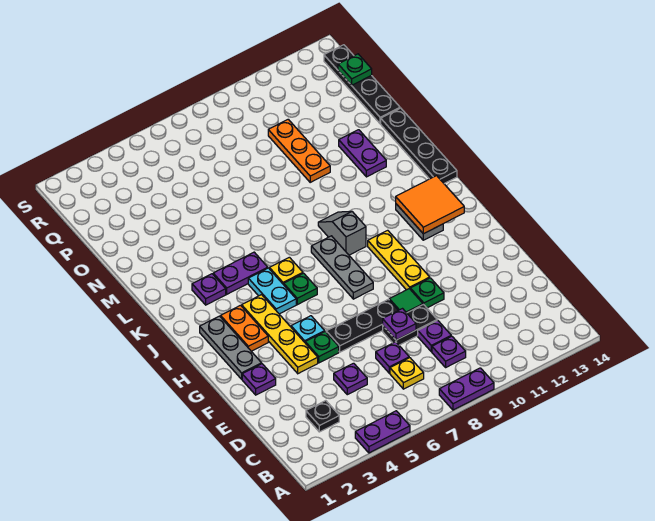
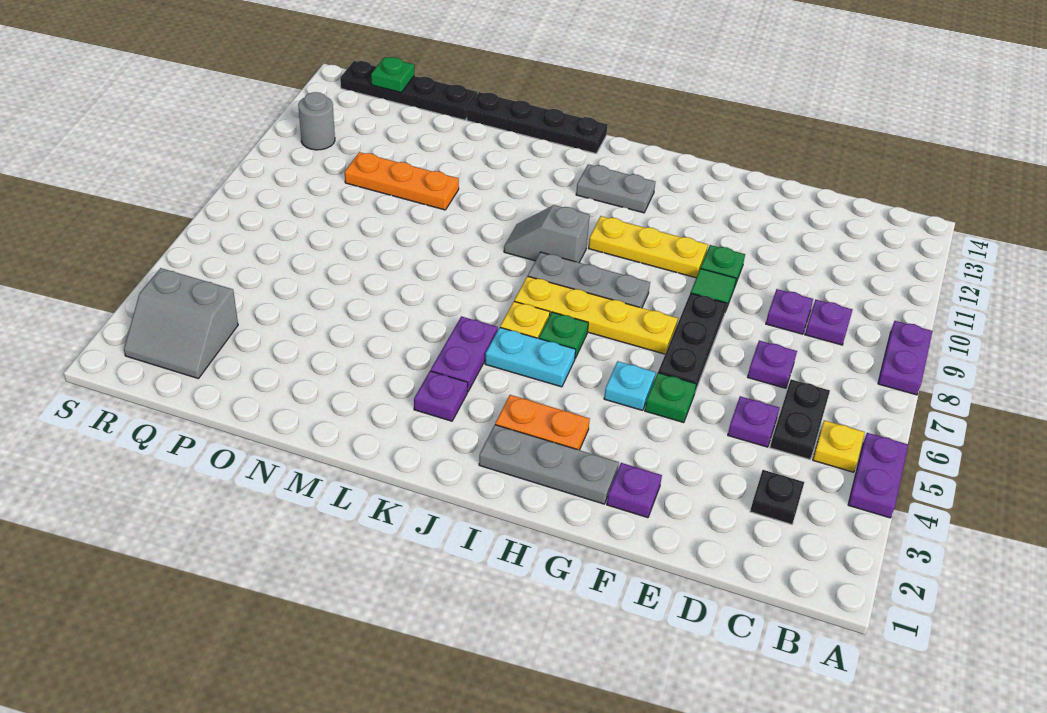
yellow 1x1 plate [390,358,424,389] -> yellow 1x1 plate moved to [813,420,865,472]
black 1x2 plate [383,305,437,345] -> black 1x2 plate moved to [770,379,830,459]
purple 1x1 plate [383,309,416,340] -> none
yellow 1x4 plate [242,295,318,374] -> yellow 1x4 plate moved to [514,276,678,354]
orange 2x2 tile [396,176,464,234] -> none
purple 1x2 plate [339,130,386,177] -> none
none -> grey 2x2 slope [124,268,238,378]
none -> grey 1x1 round brick [298,92,335,150]

